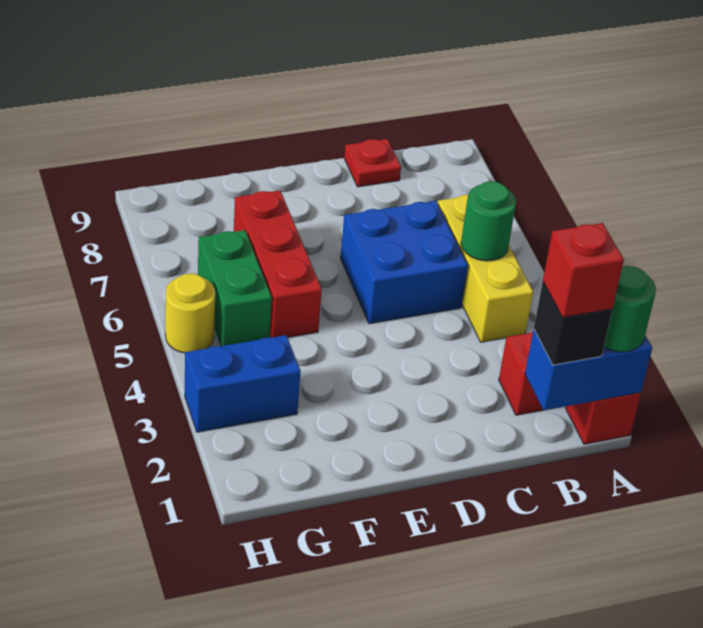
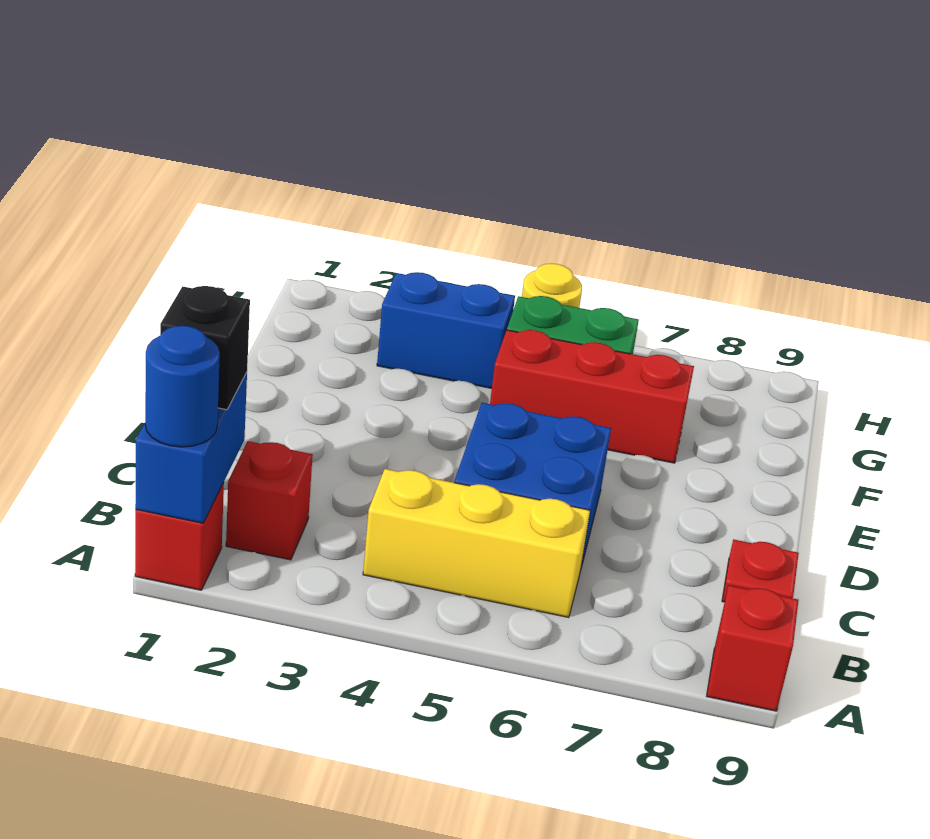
green 1x1 round brick [604,266,656,352] -> blue 1x1 round brick [145,326,220,447]
red 1x1 brick [543,223,624,317] -> red 1x1 brick moved to [707,585,798,711]
green 1x1 round brick [461,181,516,261] -> none
blue 1x2 brick [185,335,301,432] -> blue 1x2 brick turned to [377,272,515,388]

